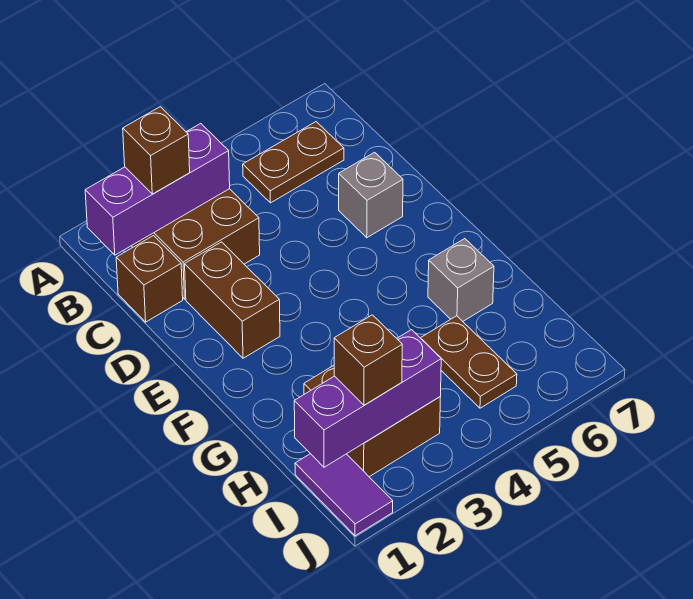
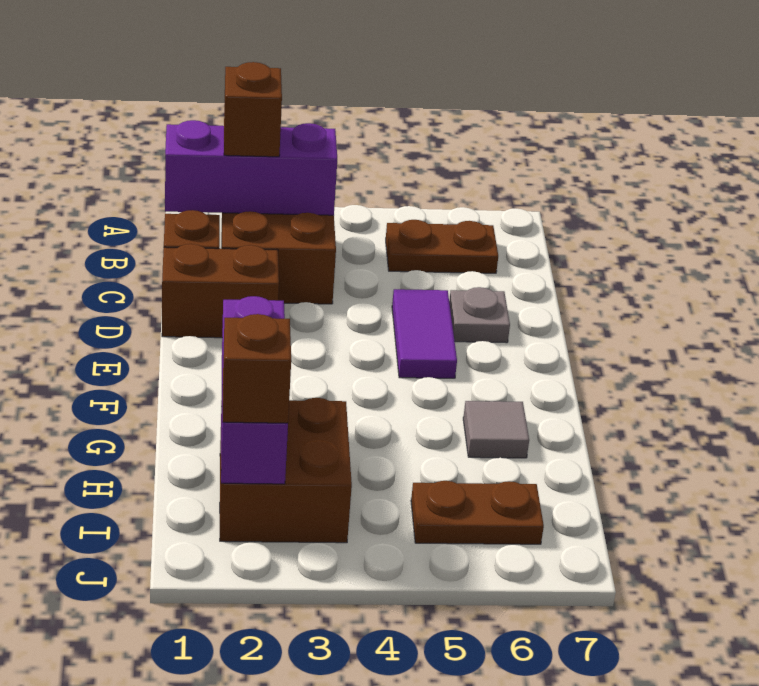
brown 1x2 brick [185,242,280,358] -> brown 1x2 brick turned to [162,244,279,338]
grey 1x1 brick [339,152,403,238] -> grey 1x1 plate [449,287,510,343]
grey 1x1 brick [428,239,494,321] -> grey 1x1 tile [463,401,529,458]
brown 1x2 plate [421,316,517,408] -> brown 1x2 plate turned to [411,481,544,544]
purple 1x2 tile [295,454,393,536] -> purple 1x2 tile moved to [392,289,457,378]
purple 1x3 brick [294,330,441,467] -> purple 1x3 brick turned to [221,296,288,484]

